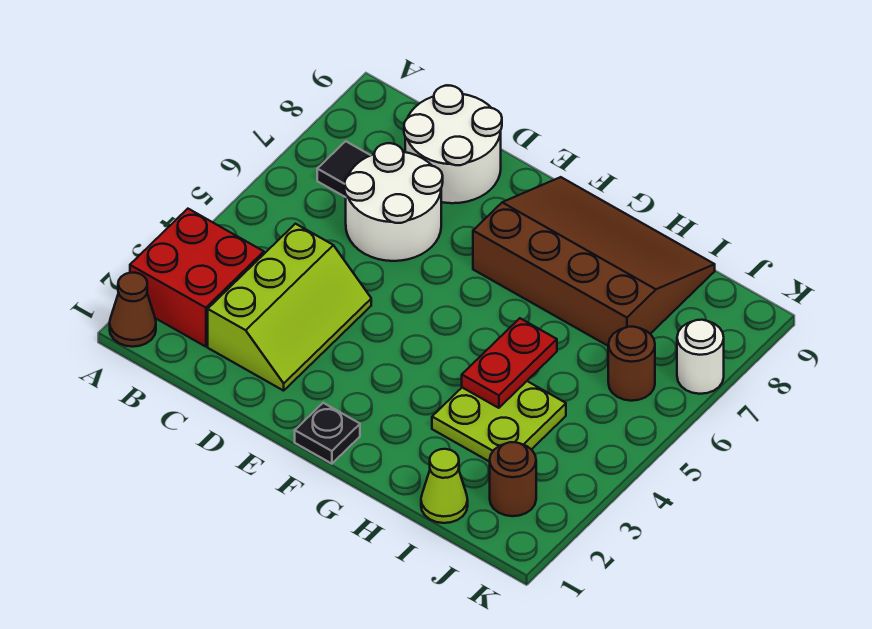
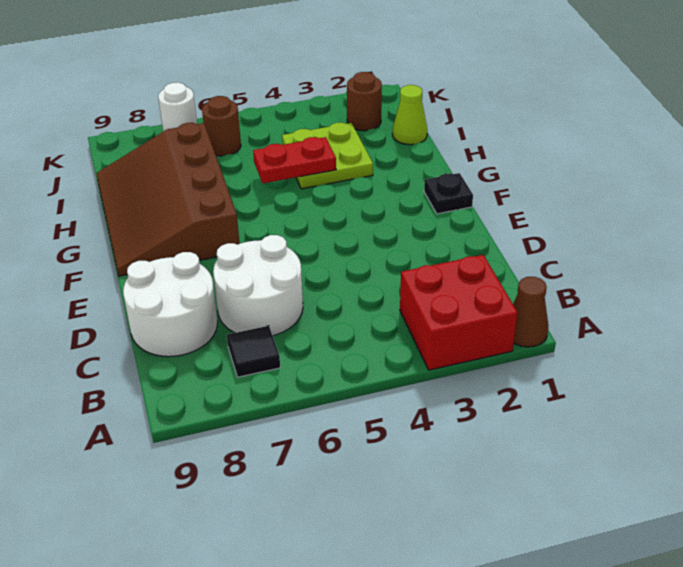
lime 2x3 slope [208,224,371,391] -> none

